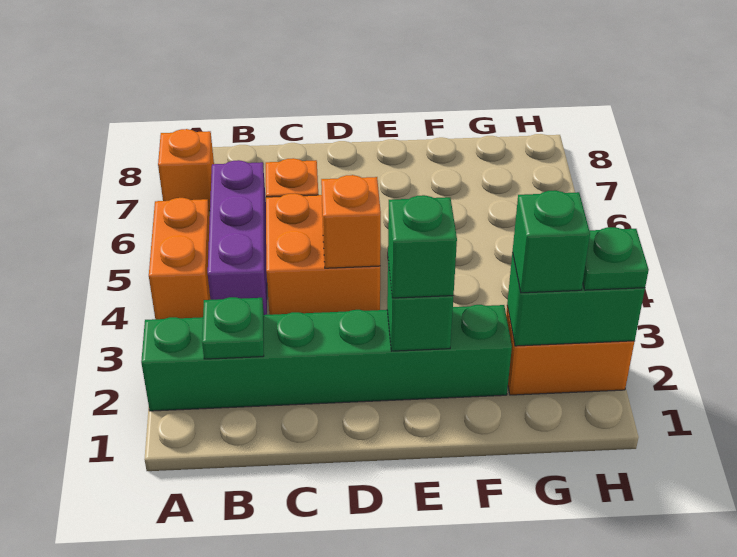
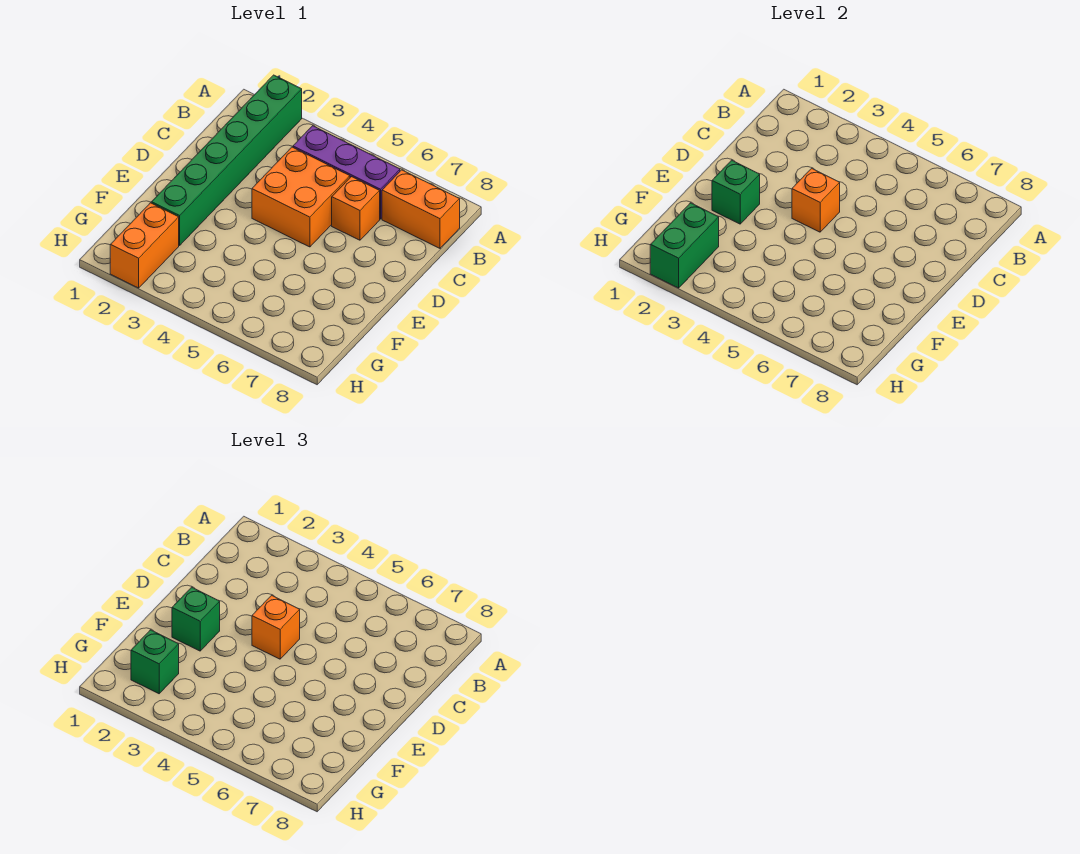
orange 1x2 brick [149,198,211,319] -> orange 1x2 brick moved to [382,170,460,248]
orange 1x1 brick [158,129,214,211] -> orange 1x1 brick moved to [252,595,300,659]
green 1x1 plate [202,297,264,359] -> none
green 1x1 plate [583,227,649,290] -> none

